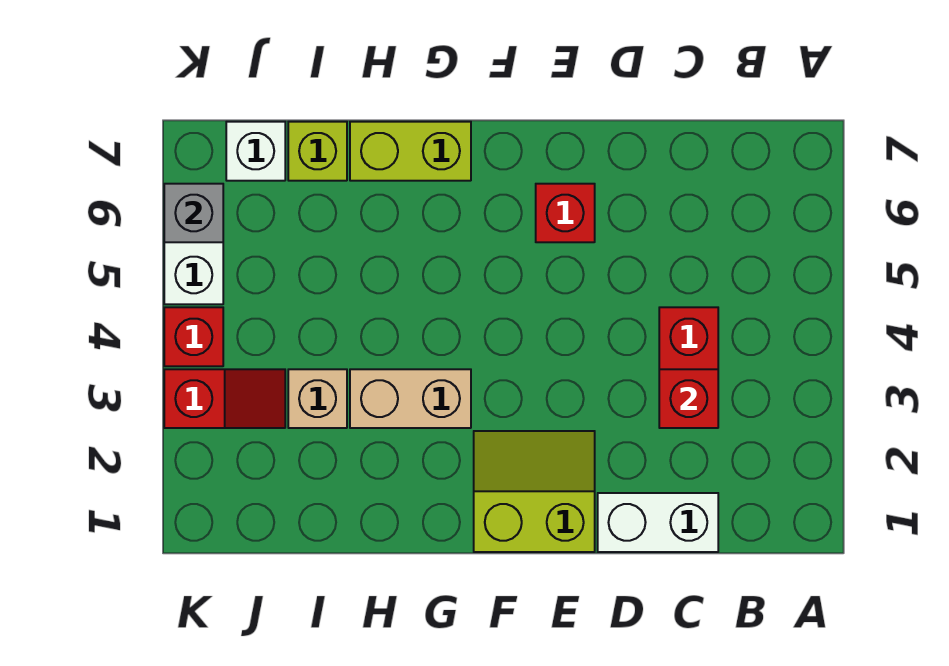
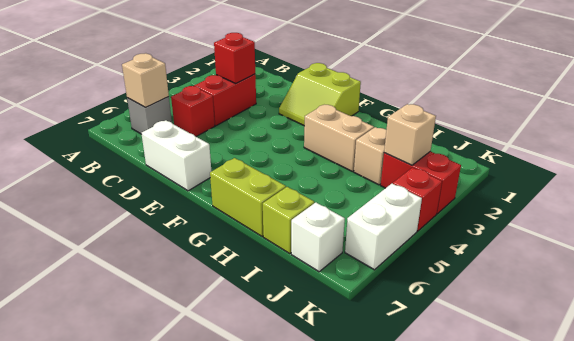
none -> tan 1x1 brick [122,53,169,107]
white 1x2 brick [598,493,718,552] -> white 1x2 brick moved to [141,120,211,191]
red 1x1 brick [536,184,595,242] -> red 1x1 brick moved to [171,86,215,137]
red 1x2 slope [164,369,285,428] -> red 1x2 brick [381,151,461,214]
none -> tan 1x1 brick [384,104,436,165]
grey 1x1 brick [164,184,223,242] -> grey 1x1 brick moved to [127,97,172,134]

